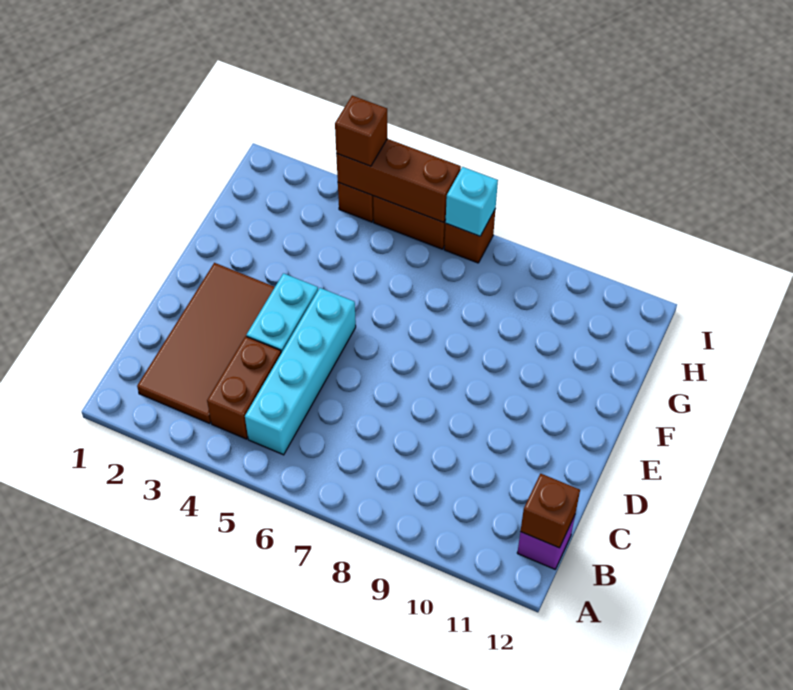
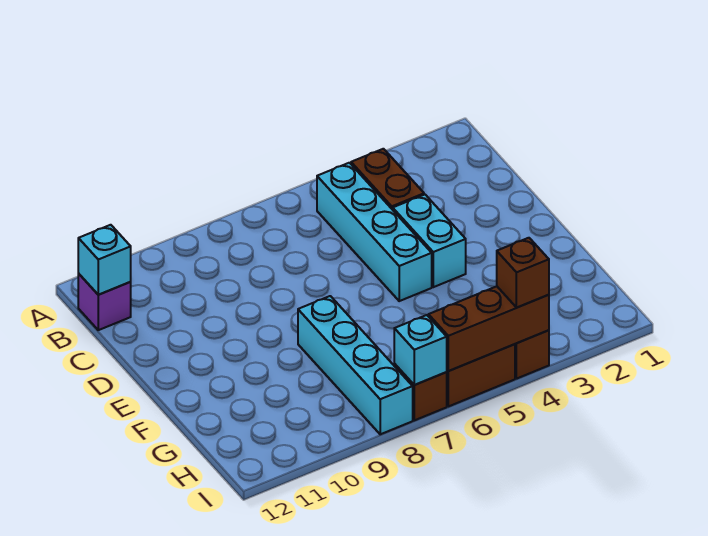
brown 2x4 tile [137,263,275,423] -> none
brown 1x1 brick [520,474,580,548] -> cyan 1x1 brick [78,225,131,295]
none -> cyan 1x4 brick [298,296,413,434]

